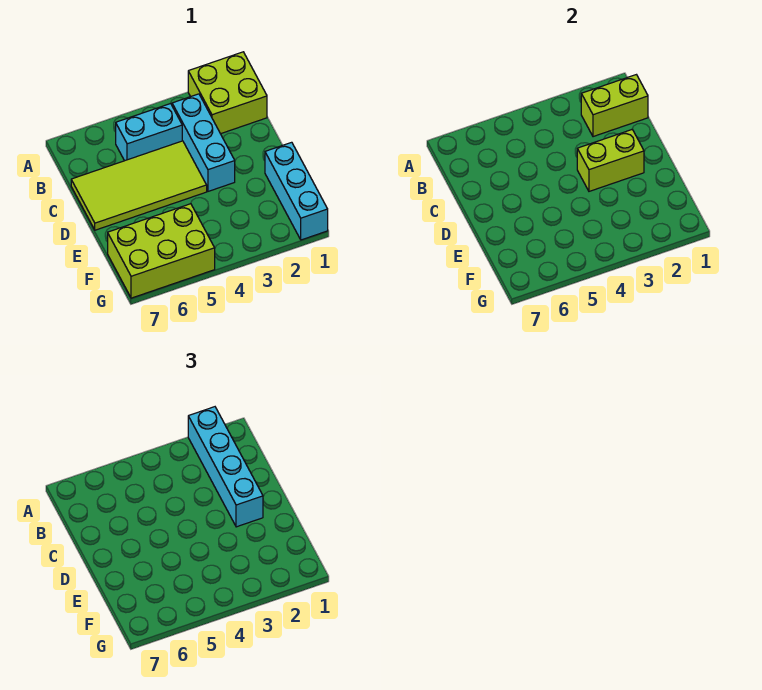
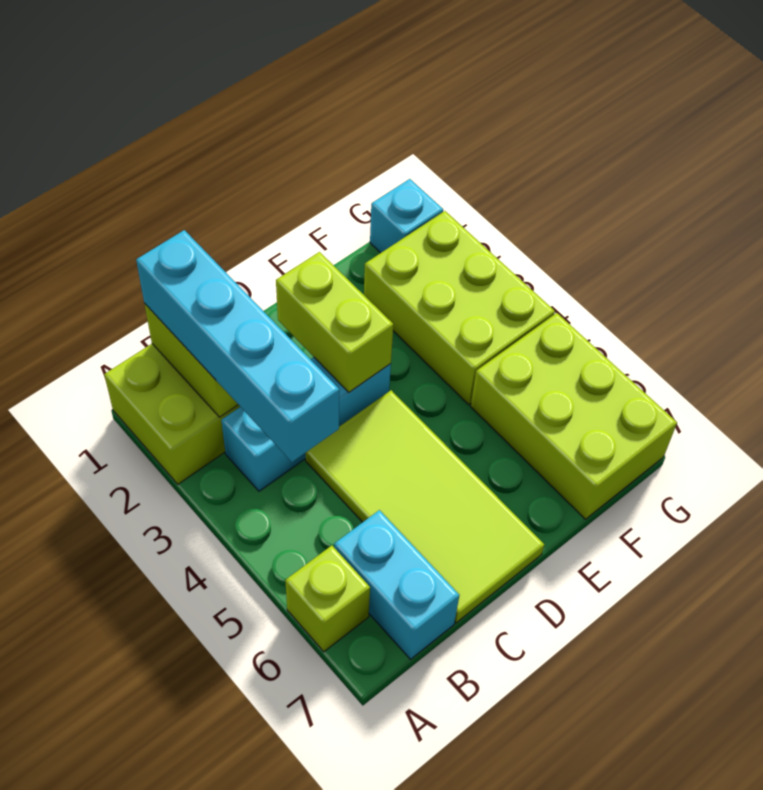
cyan 1x4 brick [188,407,263,527] -> cyan 1x4 brick turned to [136,230,339,462]
none -> lime 1x1 brick [285,546,370,652]
cyan 1x2 brick [116,104,182,161] -> cyan 1x2 brick moved to [334,510,459,659]
cyan 1x3 brick [265,142,328,240] -> cyan 1x1 brick [370,179,443,253]
none -> lime 2x3 brick [364,211,555,405]

